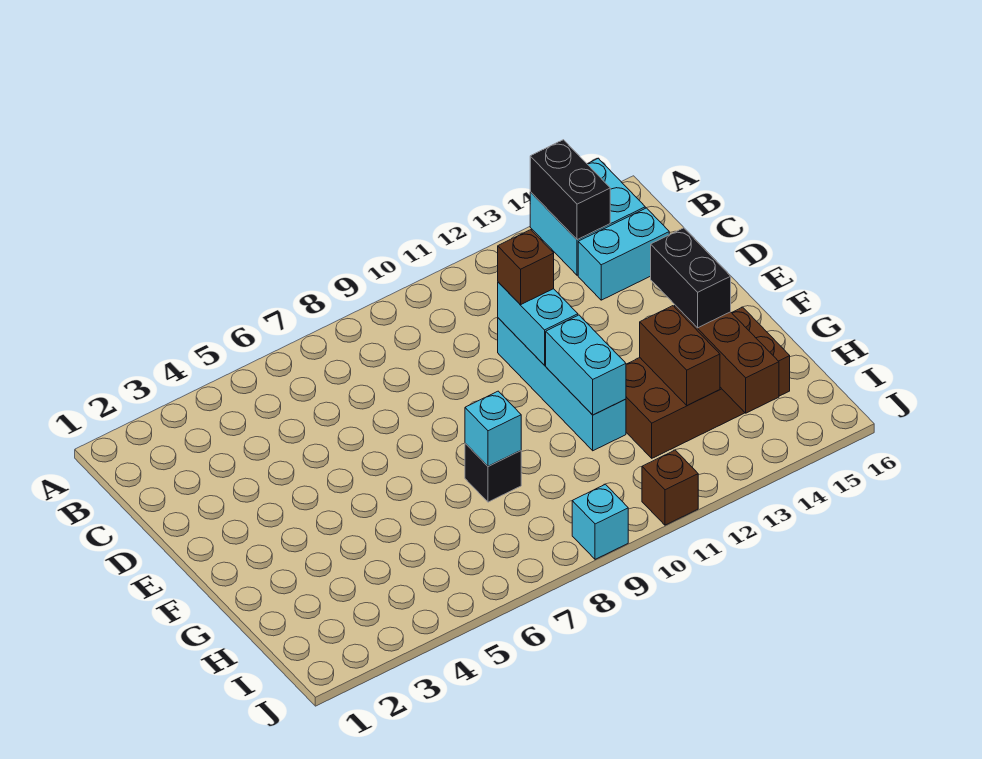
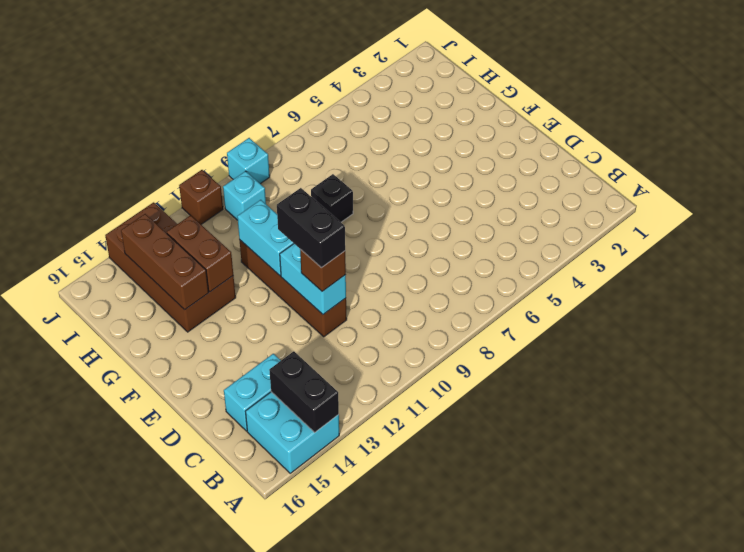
cyan 1x4 brick [498,318,626,451] -> brown 1x4 brick [240,240,347,337]
black 1x2 brick [651,228,731,328] -> black 1x2 brick moved to [277,188,345,268]
cyan 1x1 brick [465,391,521,466] -> cyan 1x1 brick moved to [223,171,266,220]
brown 2x4 brick [626,307,790,458] -> brown 2x4 brick turned to [105,202,236,332]

